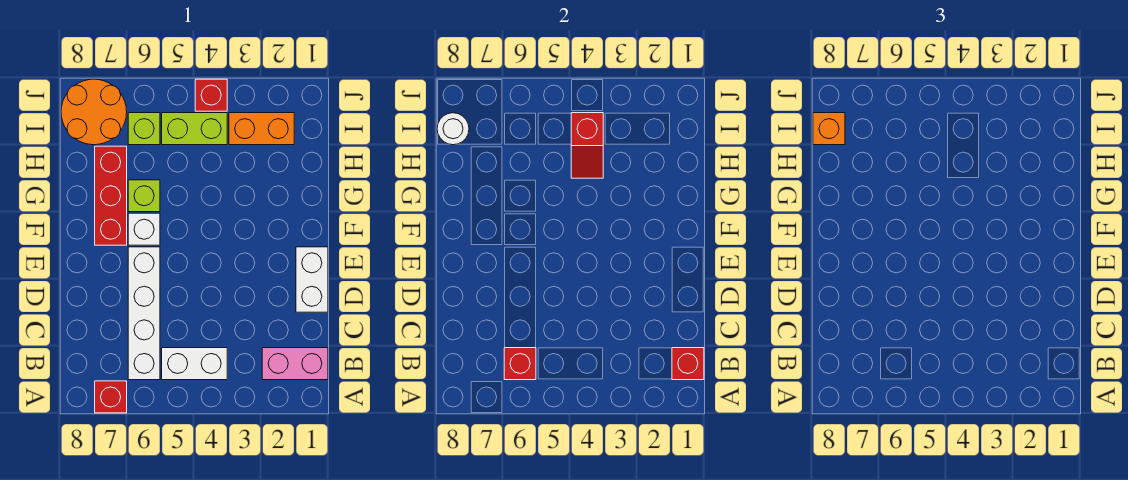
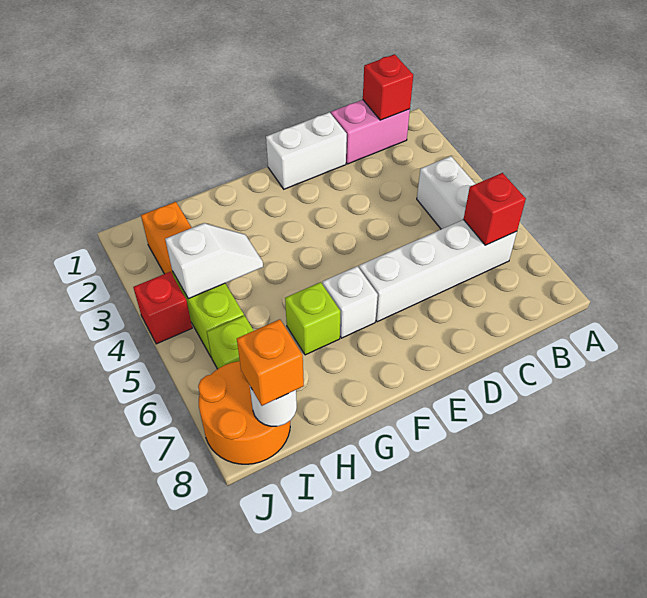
red 1x1 brick [95,381,127,413] -> none
pink 1x2 brick [262,348,328,380] -> pink 1x2 brick turned to [331,100,410,164]
red 1x3 brick [95,146,127,245] -> none
red 1x2 slope [571,113,603,178] -> white 1x2 slope [165,223,263,299]

